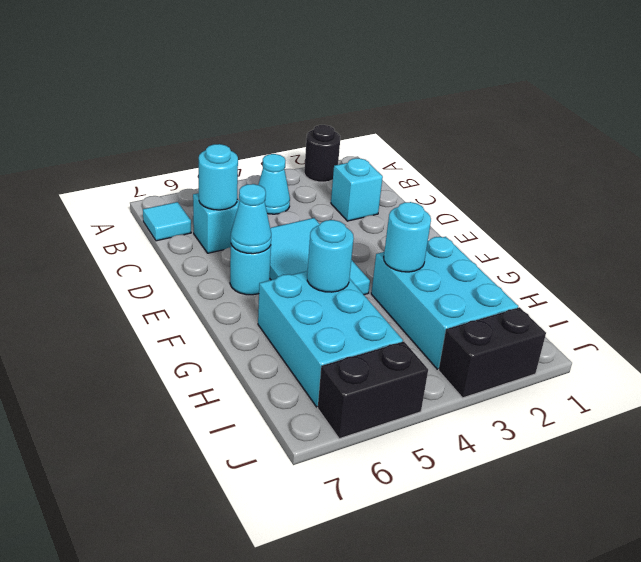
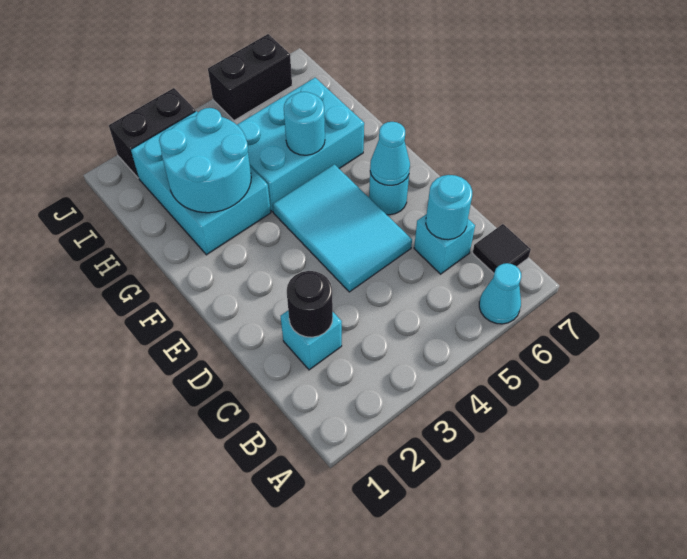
black 1x1 round brick [304,125,340,182] -> black 1x1 round brick moved to [287,271,333,337]
cyan 1x1 cone [258,154,290,214] -> cyan 1x1 cone moved to [479,263,522,324]
cyan 1x1 tile [143,202,191,241] -> black 1x1 tile [473,224,531,273]
cyan 1x1 round brick [384,202,431,272] -> cyan 2x2 round brick [159,108,251,213]
cyan 2x3 brick [258,271,403,407] -> cyan 2x3 brick turned to [237,78,364,212]

